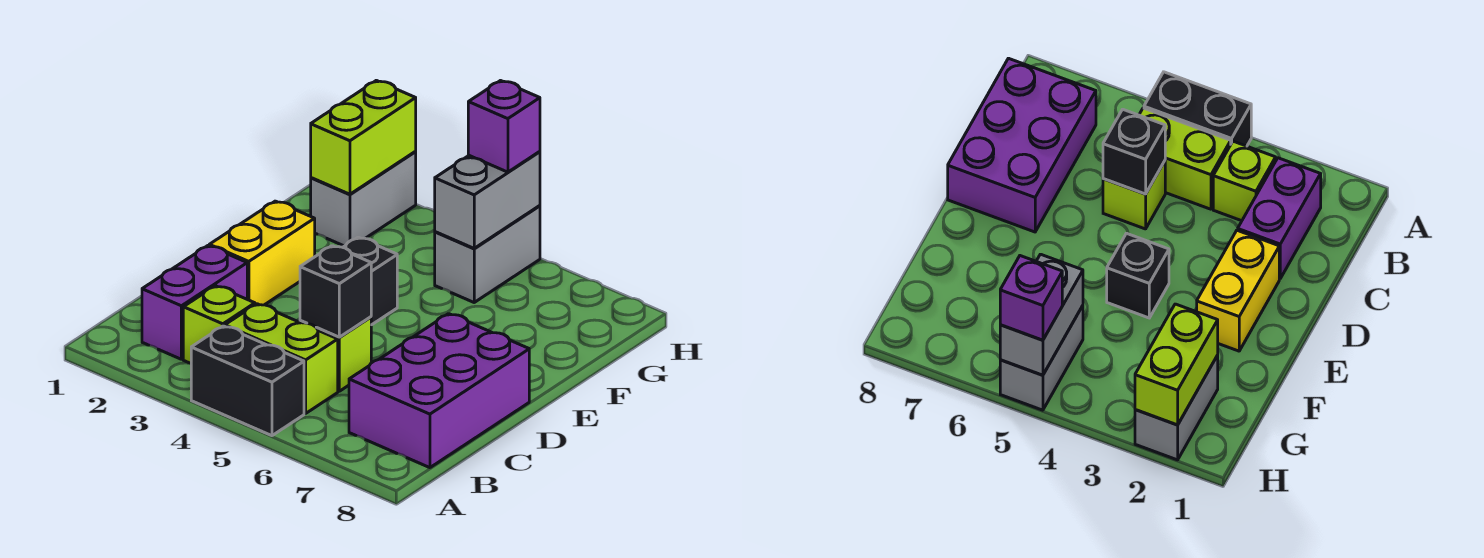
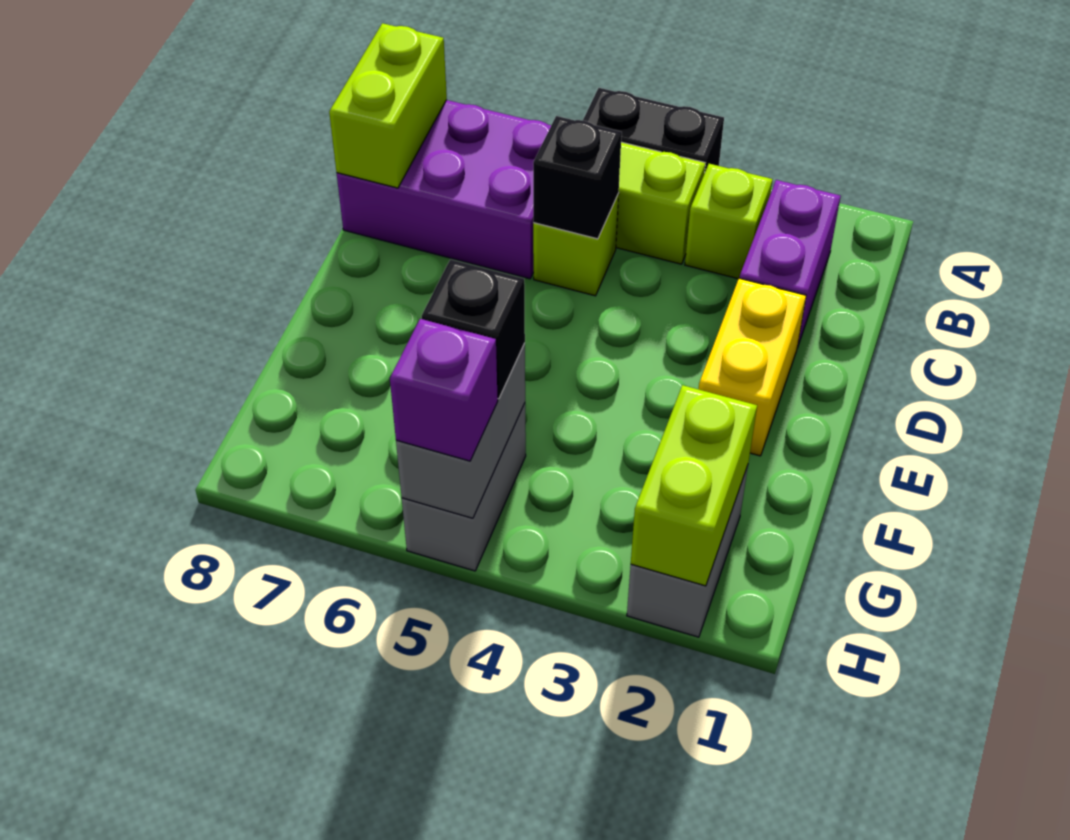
purple 2x3 brick [349,314,529,468] -> purple 2x3 brick turned to [337,100,551,279]
none -> lime 1x2 brick [329,23,447,188]
black 1x1 brick [343,237,397,325] -> black 1x1 brick moved to [422,259,525,399]

